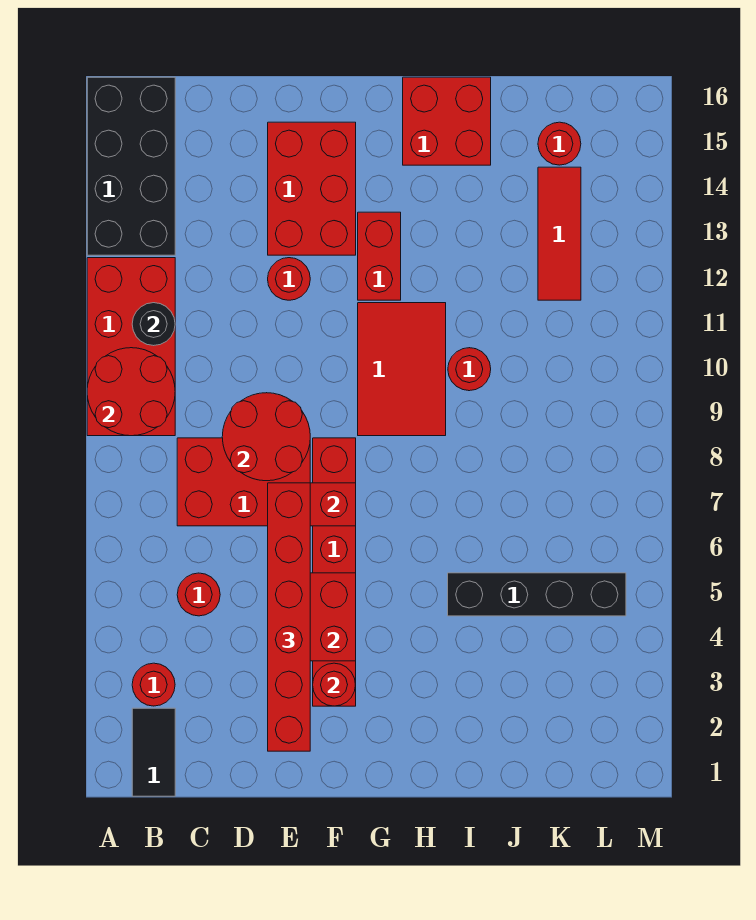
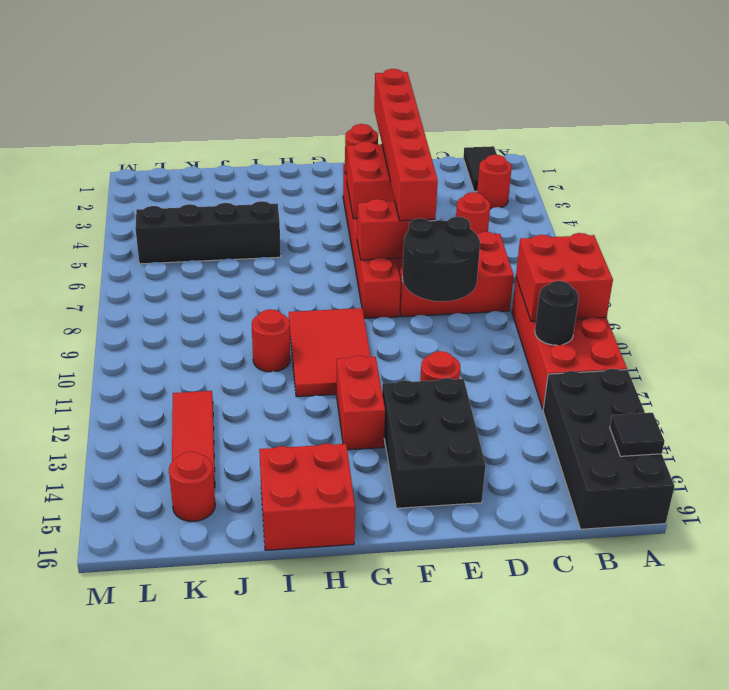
red 2x2 round brick [87,348,175,436] -> red 2x2 brick [516,233,613,321]
none -> black 1x1 tile [610,413,665,456]
red 2x2 round brick [222,393,310,481] -> black 2x2 round brick [402,217,480,301]
red 2x3 brick [268,122,356,255] -> black 2x3 brick [382,378,486,508]

